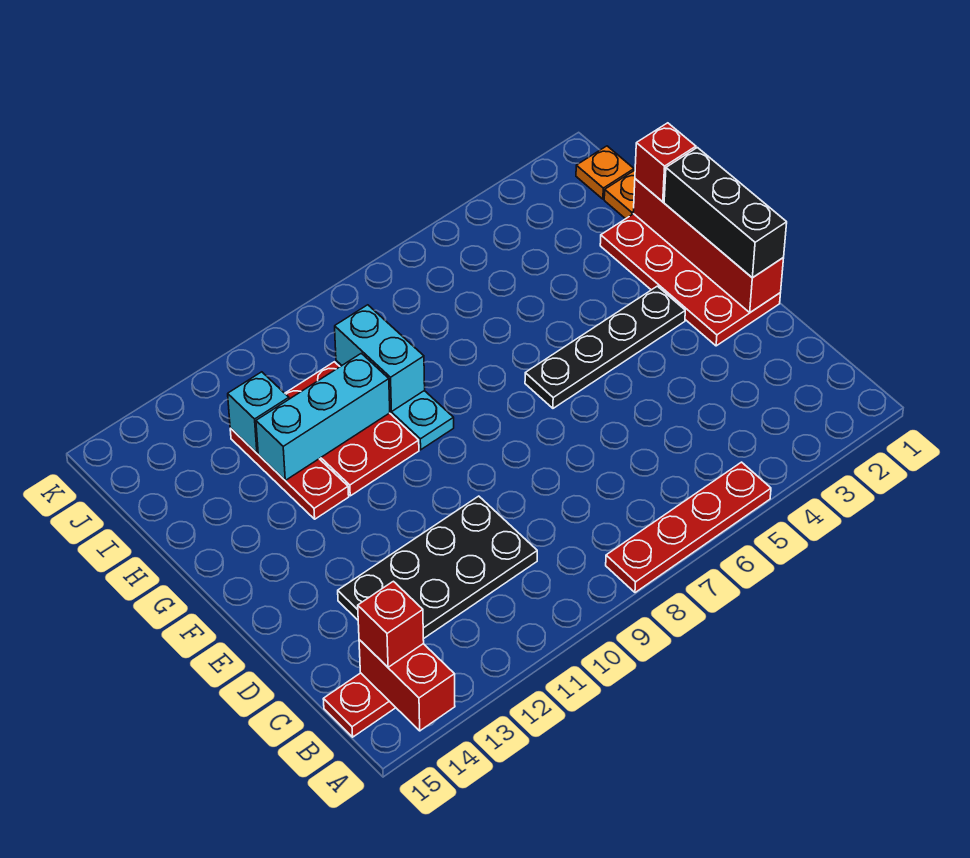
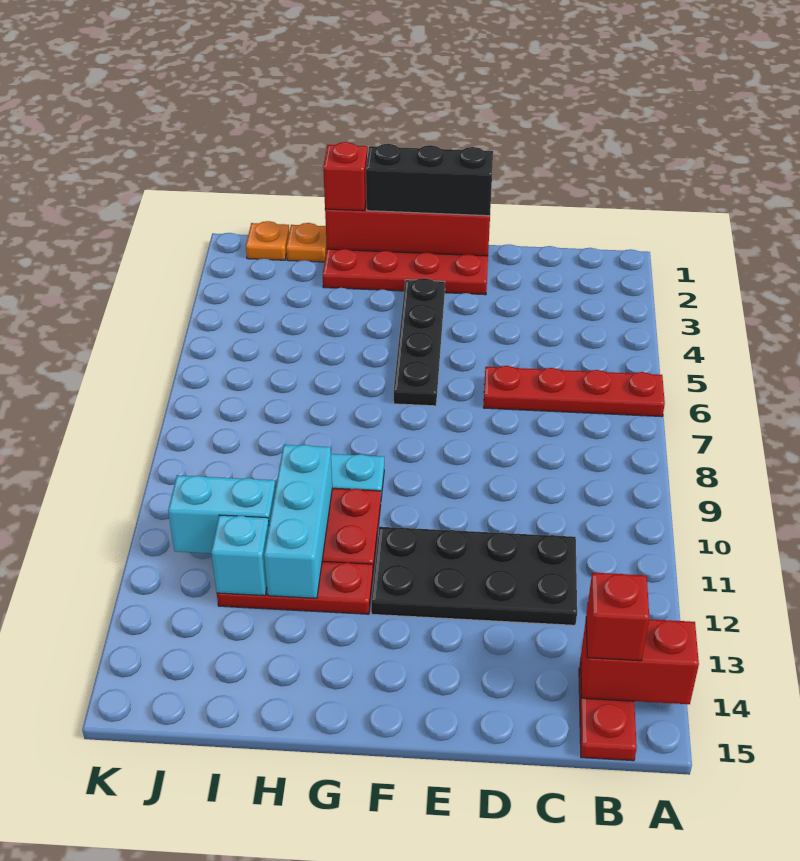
red 1x4 plate [606,462,771,593] -> red 1x4 plate turned to [483,366,665,417]
black 2x4 plate [338,496,537,639] -> black 2x4 plate turned to [371,527,577,625]
cyan 1x2 brick [335,305,425,412] -> cyan 1x2 brick moved to [168,475,276,553]

